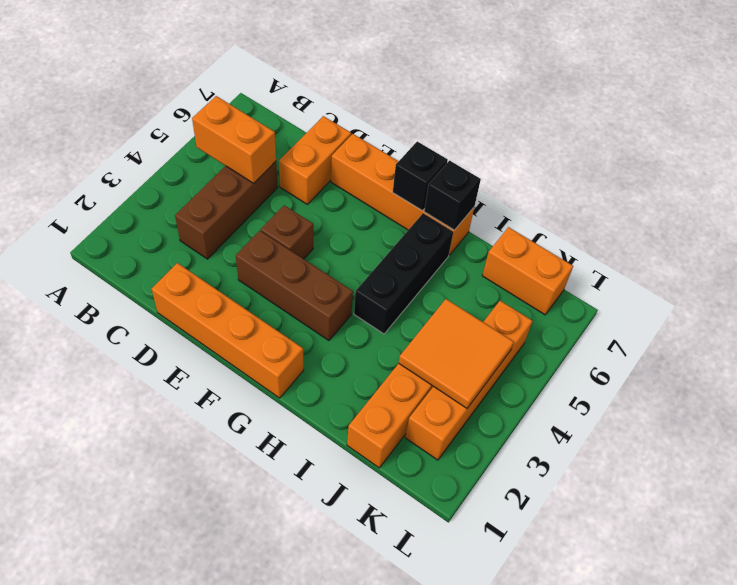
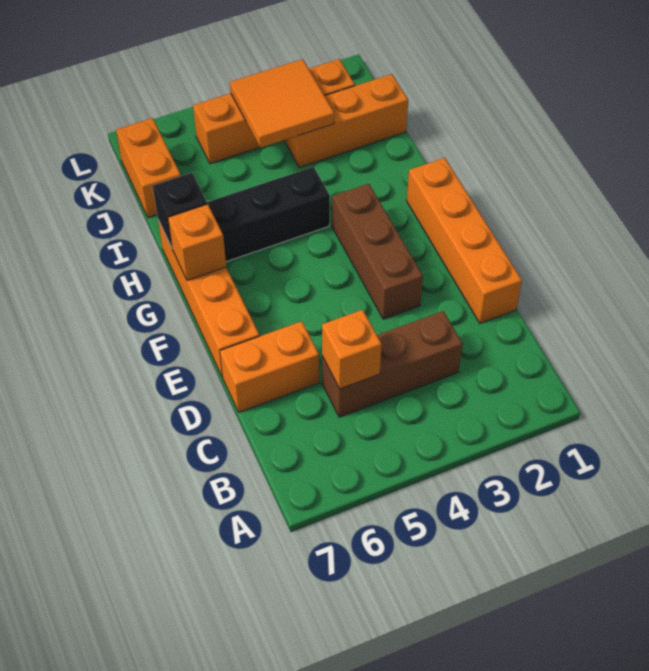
orange 1x2 brick [192,96,276,183] -> orange 1x1 brick [322,310,382,389]
brown 1x1 brick [261,205,313,259] -> none
black 1x1 brick [393,141,448,211] -> orange 1x1 brick [168,204,226,280]

